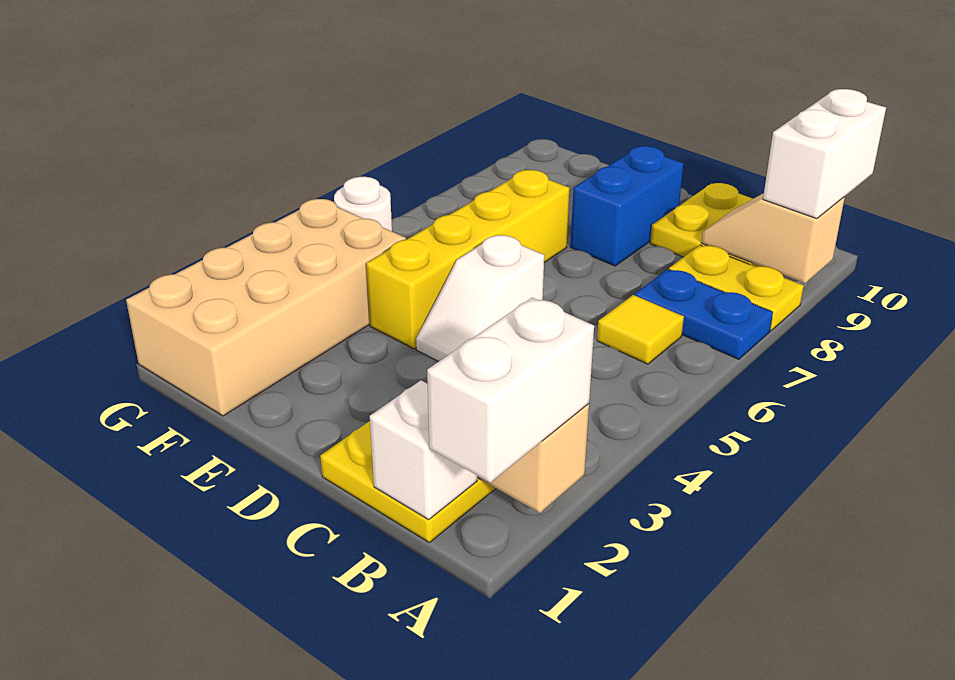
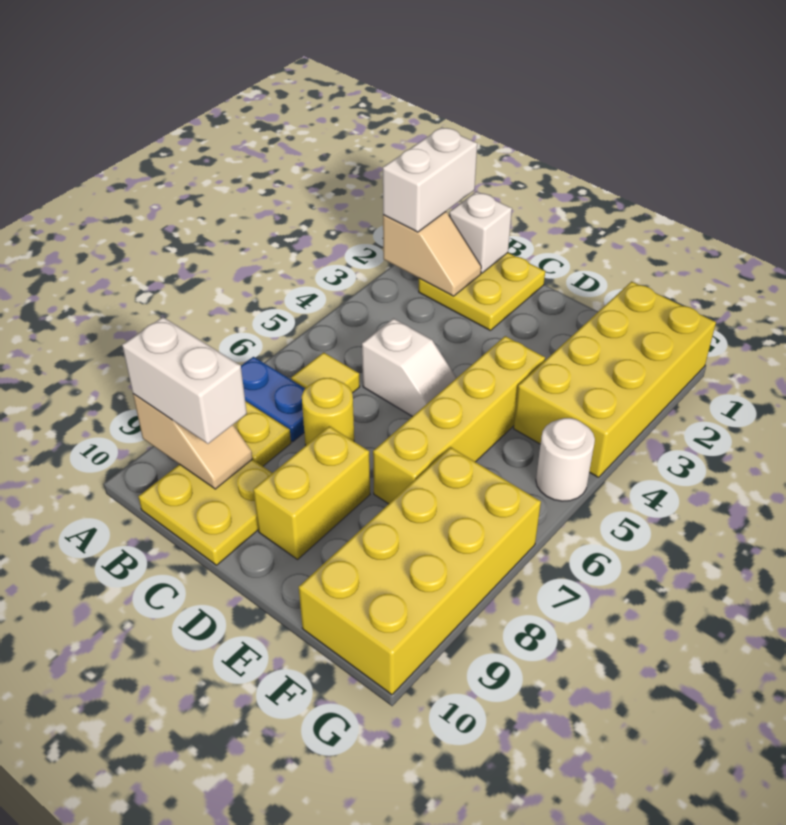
white 1x2 brick [763,89,886,219] -> white 1x2 brick turned to [122,317,247,444]
none -> yellow 1x1 round brick [302,378,354,446]
white 1x2 slope [416,235,544,361] -> white 1x2 slope turned to [362,319,457,417]
blue 1x2 brick [571,146,684,266] -> yellow 1x2 brick [253,426,370,559]
tan 2x4 brick [126,199,406,416] -> yellow 2x4 brick [514,282,716,477]
none -> yellow 2x4 brick [299,447,541,695]

